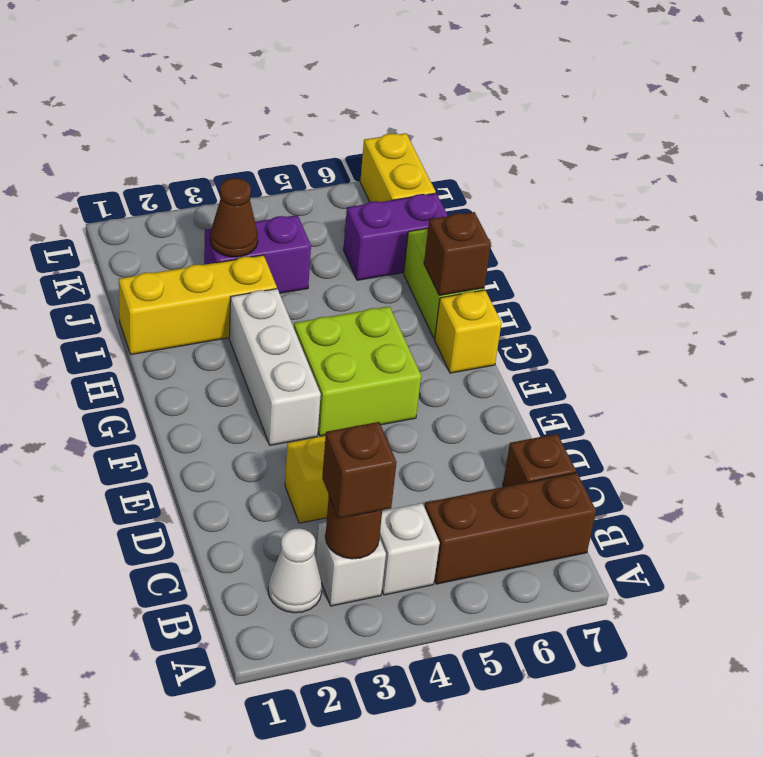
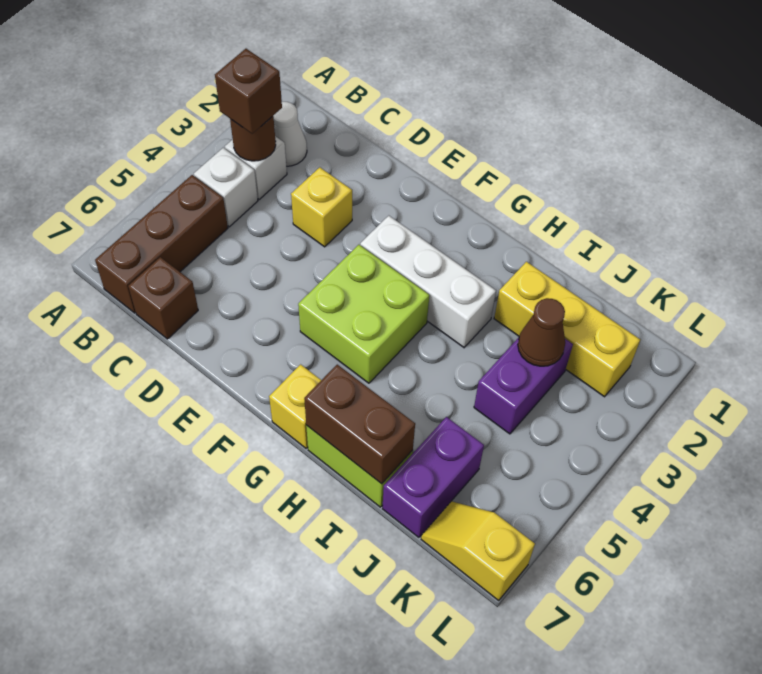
brown 1x1 brick [424,212,491,296] -> brown 1x2 brick [304,365,415,484]
yellow 1x3 brick [119,255,277,355] -> yellow 1x3 brick turned to [494,262,640,397]
yellow 1x2 brick [360,133,436,202] -> yellow 1x2 slope [421,501,535,601]

